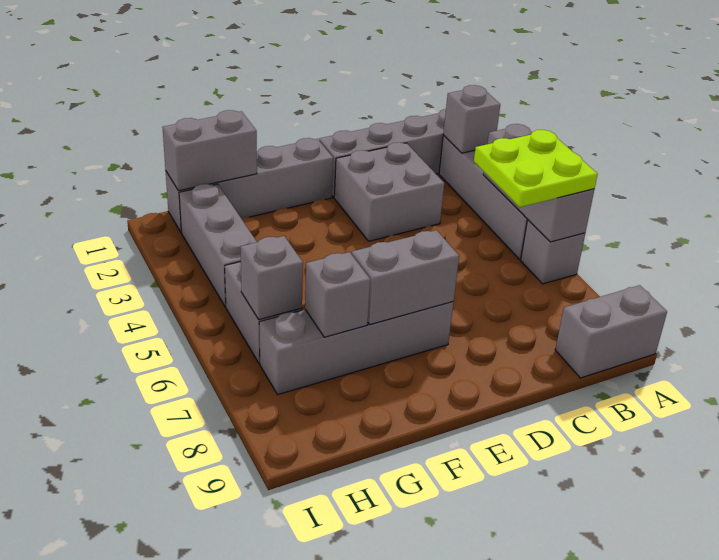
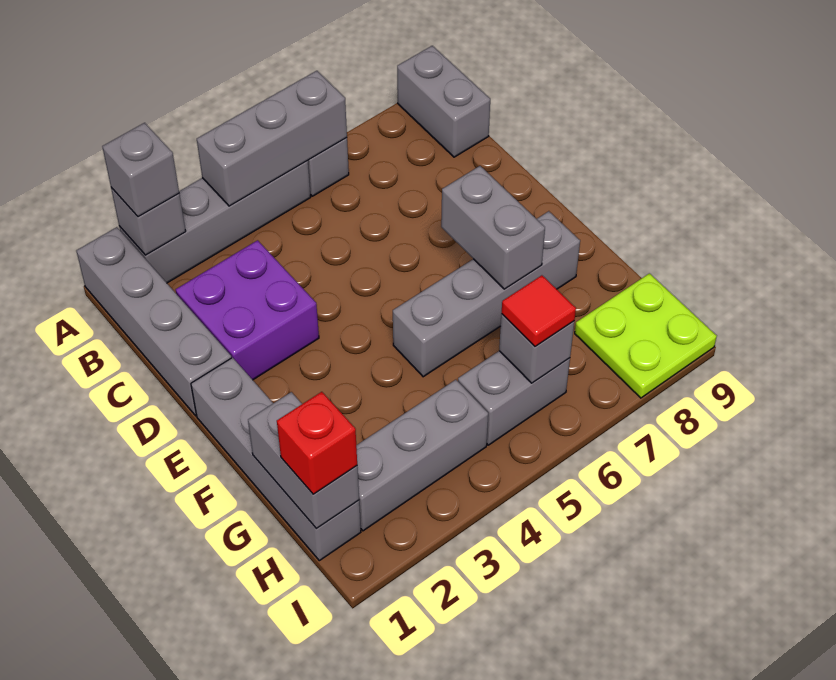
lime 2x2 plate [474,130,598,207] -> lime 2x2 plate moved to [575,273,717,398]
grey 2x2 brick [334,142,444,241] -> purple 2x2 brick [176,240,319,380]
grey 1x4 brick [259,302,453,395] -> grey 1x4 brick turned to [393,211,580,377]
grey 1x1 brick [305,252,370,337] -> grey 1x1 brick moved to [102,123,179,217]
none -> red 1x1 brick [277,392,357,494]
none -> red 1x1 tile [502,275,576,347]

